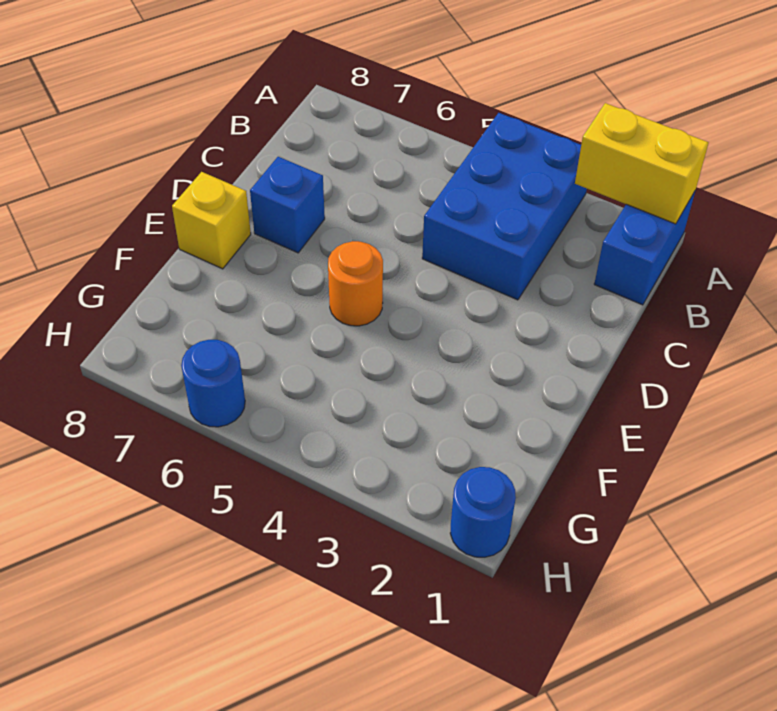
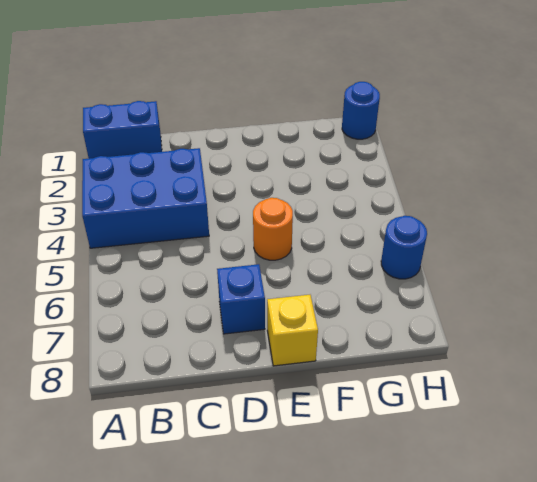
yellow 1x2 brick [575,103,709,224] -> none

